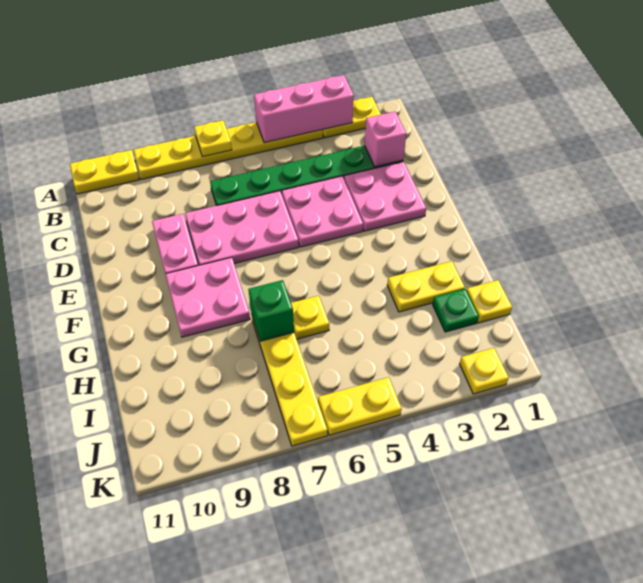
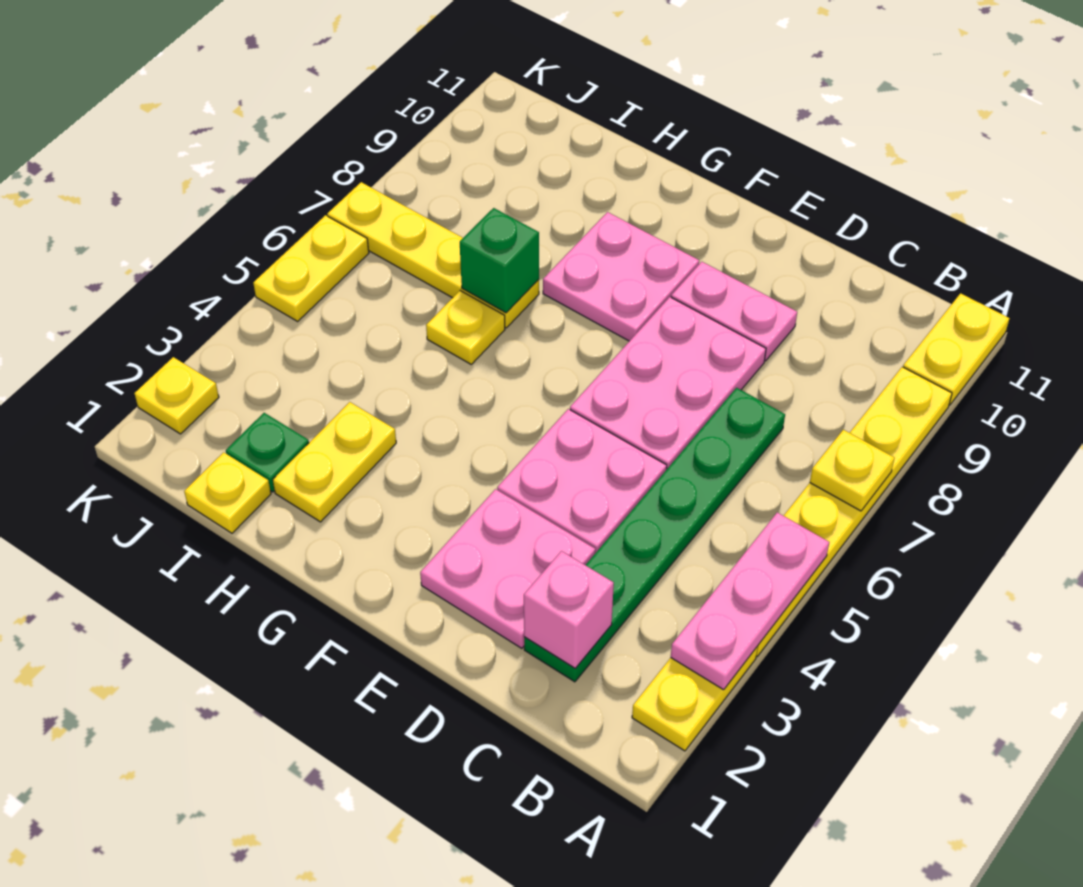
pink 1x3 brick [254,75,354,143] -> pink 1x3 plate [671,512,829,690]

